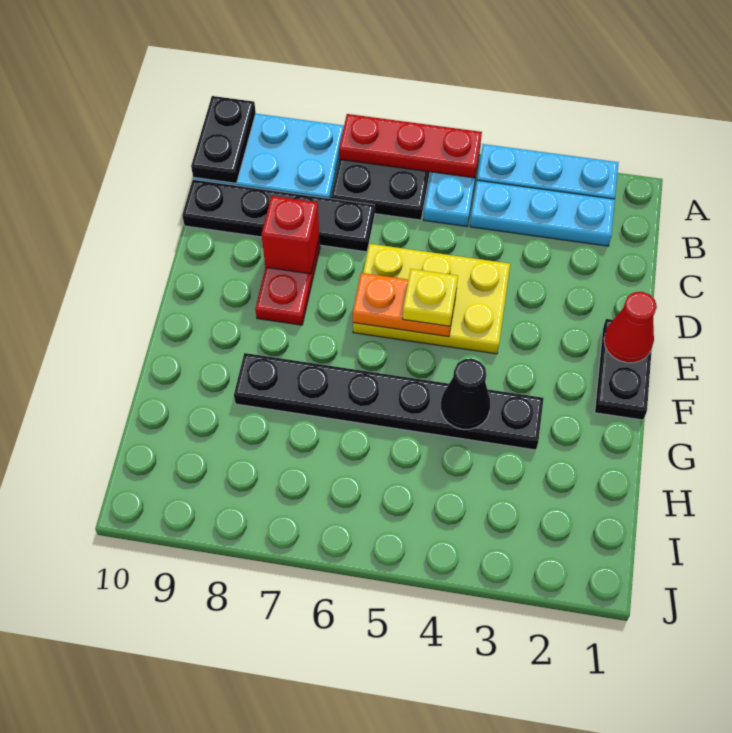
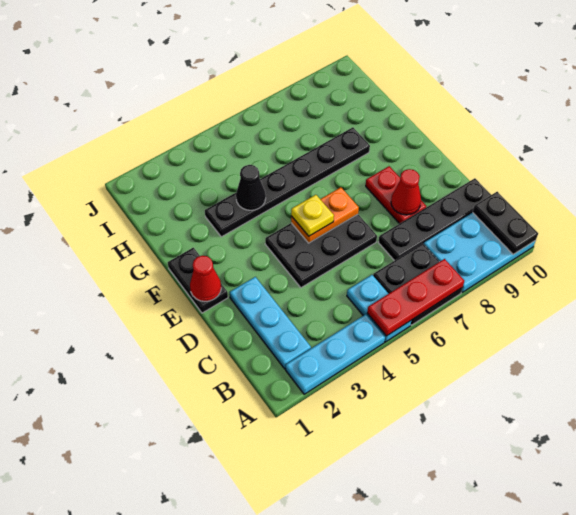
cyan 1x3 plate [470,180,615,246] -> cyan 1x3 plate turned to [230,277,311,369]
yellow 2x3 plate [353,244,510,354] -> black 2x3 plate [265,214,377,288]
red 1x1 brick [261,196,320,274] -> red 1x1 cone [391,169,421,215]

